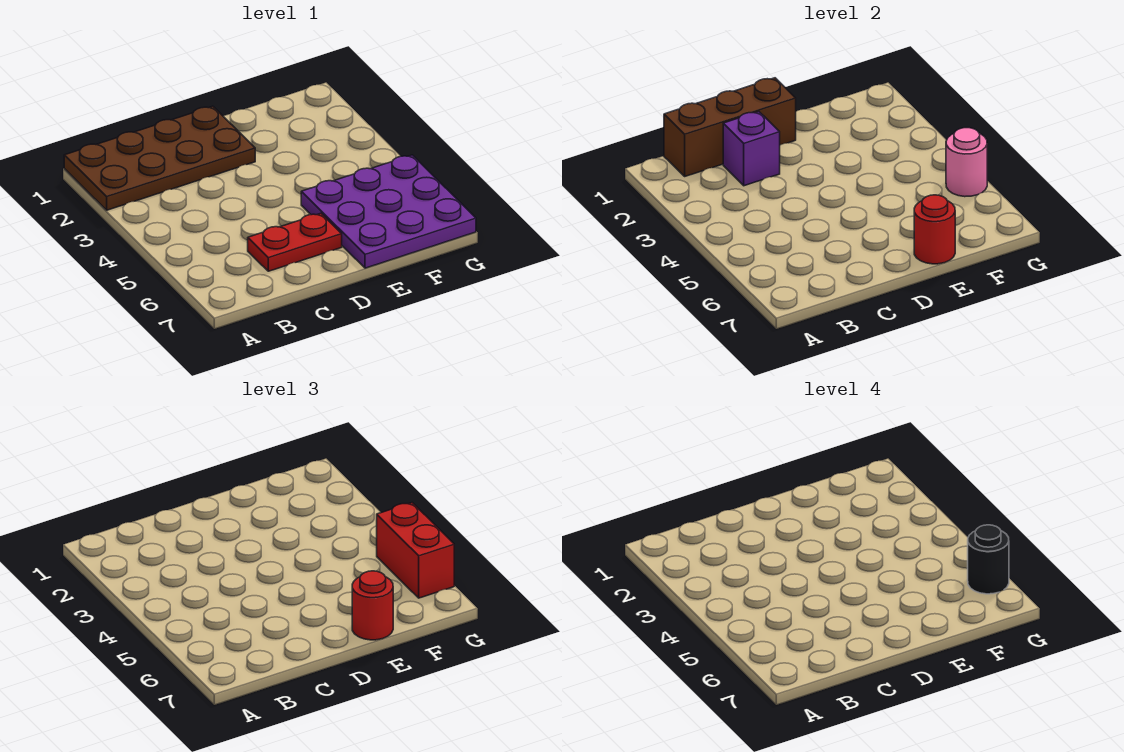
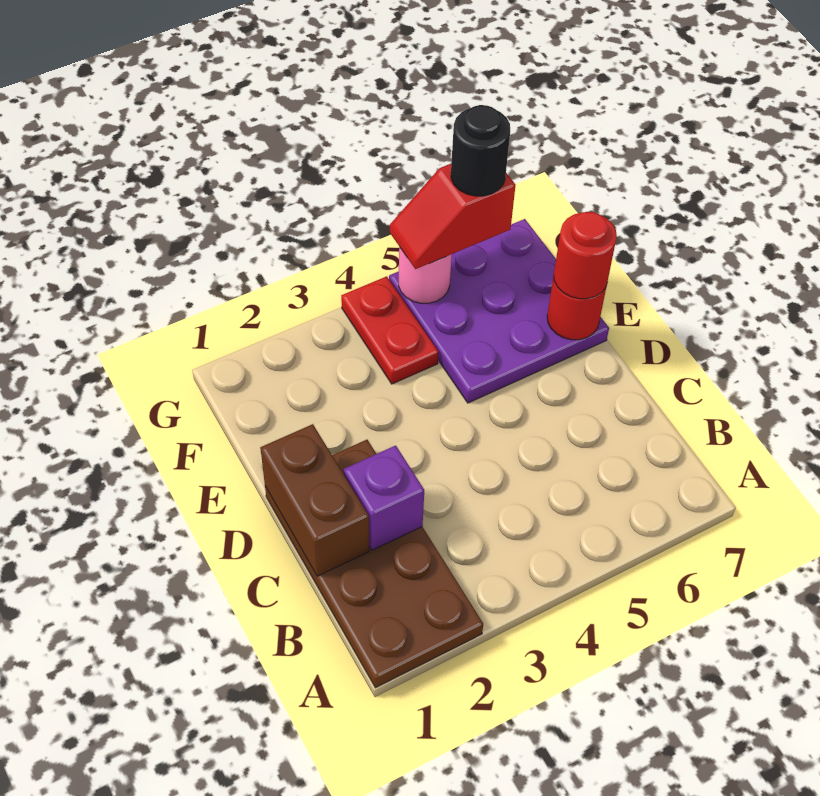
brown 1x3 brick [664,78,796,176] -> brown 1x2 brick [260,424,369,576]
red 1x2 plate [248,213,342,271] -> red 1x2 plate moved to [341,276,439,384]
red 1x2 brick [377,503,454,598] -> red 1x2 slope [390,164,516,269]

